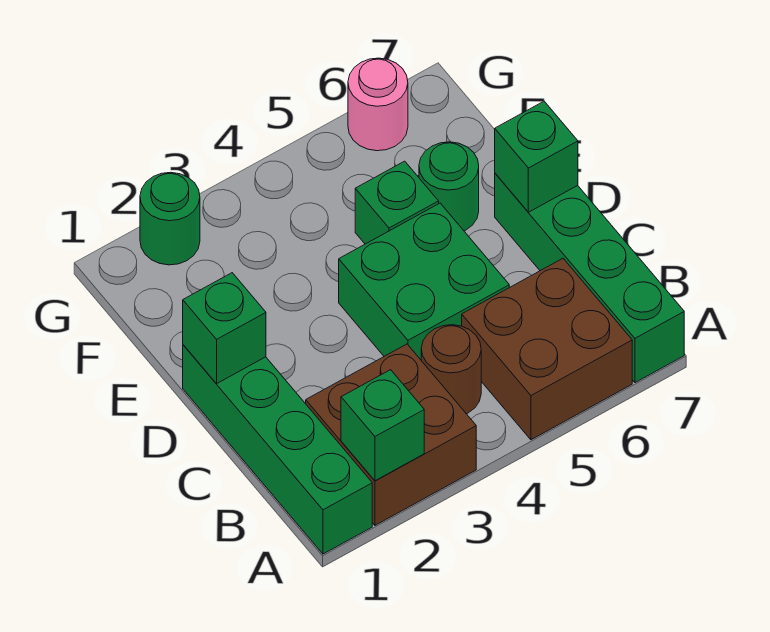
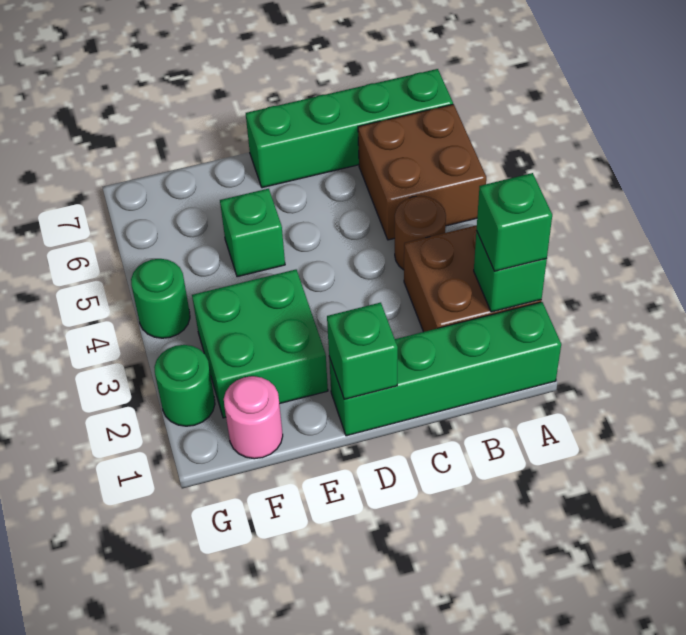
green 2x2 brick [339,203,509,360] -> green 2x2 brick moved to [192,270,328,418]
green 1x1 brick [495,101,578,212] -> green 1x1 brick moved to [477,173,552,271]
green 1x1 round brick [419,142,479,231] -> green 1x1 round brick moved to [131,259,190,338]
pink 1x1 round brick [348,58,408,151] -> pink 1x1 round brick moved to [224,376,283,459]

